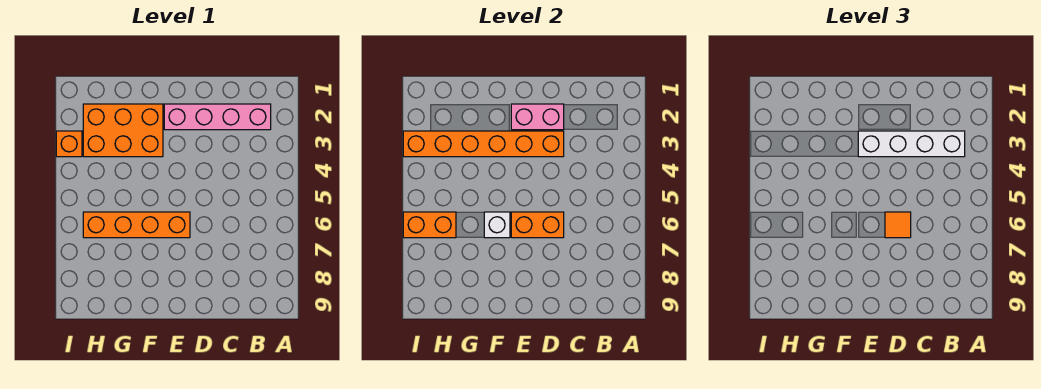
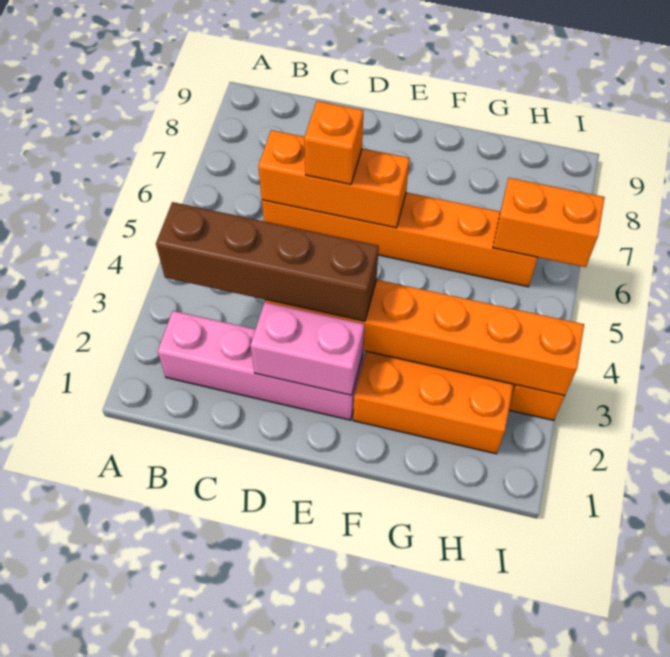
white 1x4 brick [858,131,965,157] -> brown 1x4 brick [156,202,379,321]
orange 1x2 brick [511,212,564,238] -> orange 1x3 brick [258,130,410,228]
orange 1x1 tile [885,212,911,238] -> orange 1x1 brick [304,101,363,184]
orange 1x4 brick [83,212,190,238] -> orange 1x6 brick [262,192,538,287]
white 1x1 brick [484,212,510,238] -> none

